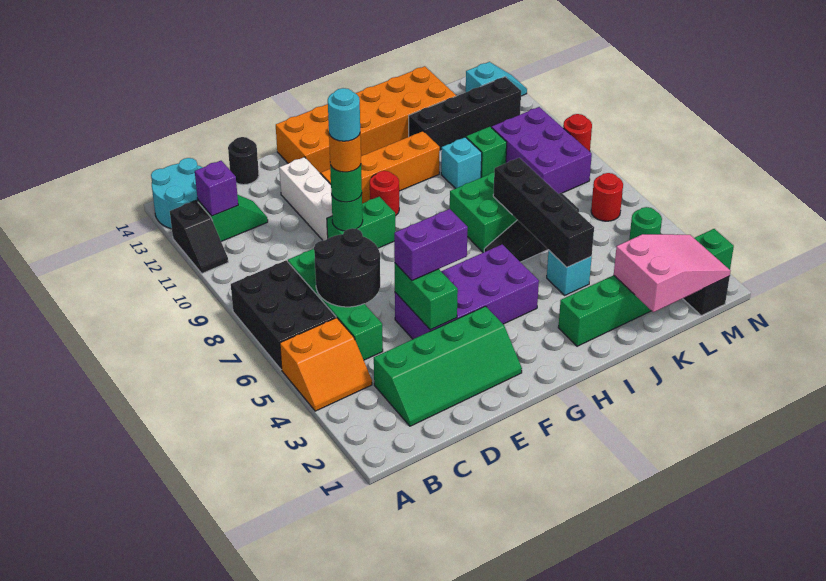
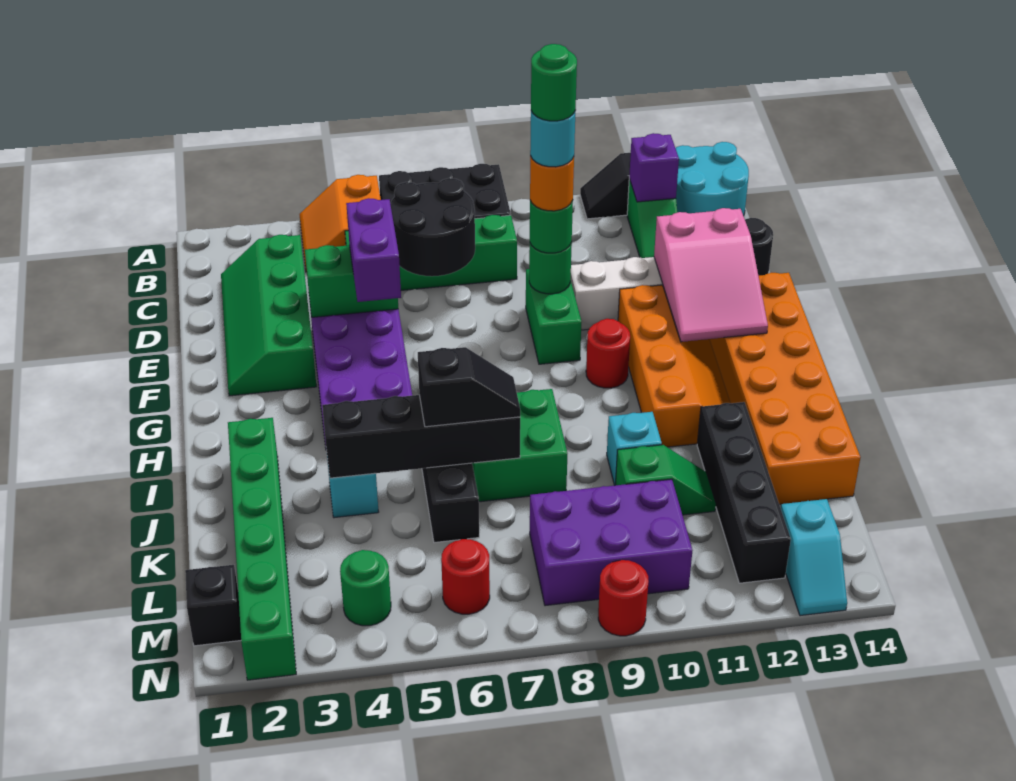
none -> green 1x1 round brick [531,44,577,121]
none -> black 1x2 slope [418,347,520,427]
pink 2x3 slope [614,234,730,312] -> pink 2x3 slope moved to [654,208,768,342]

